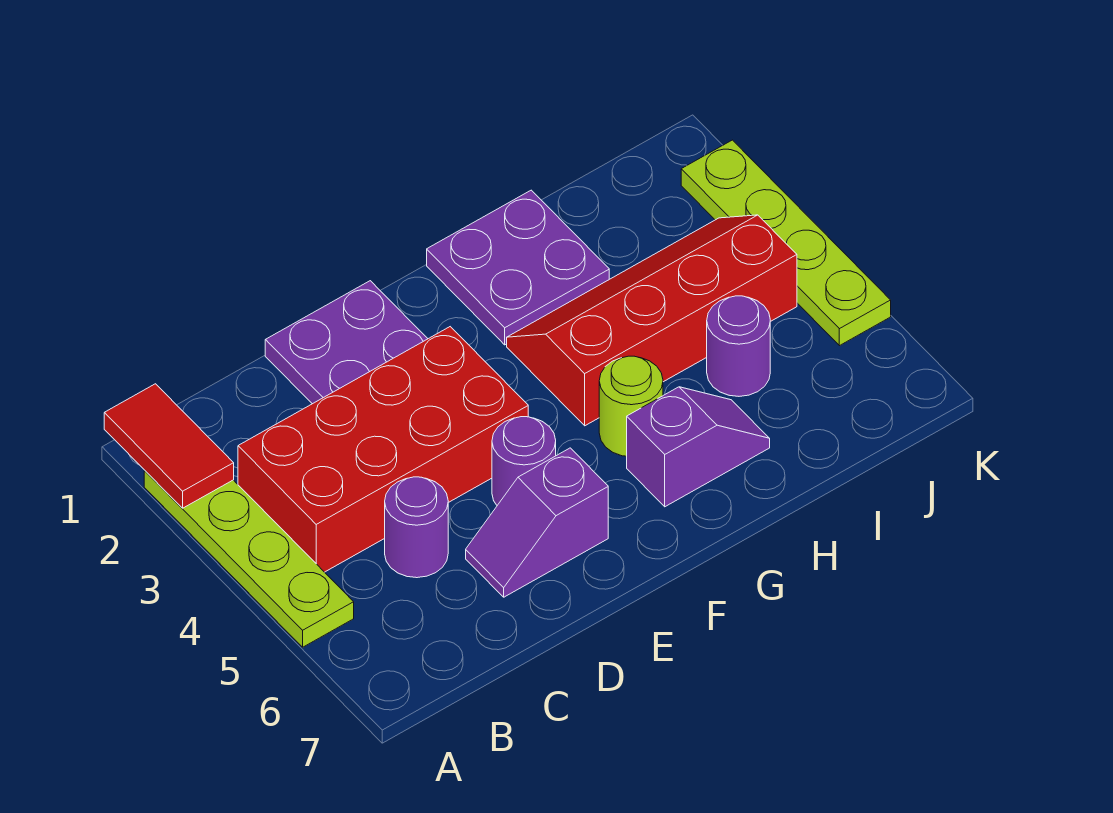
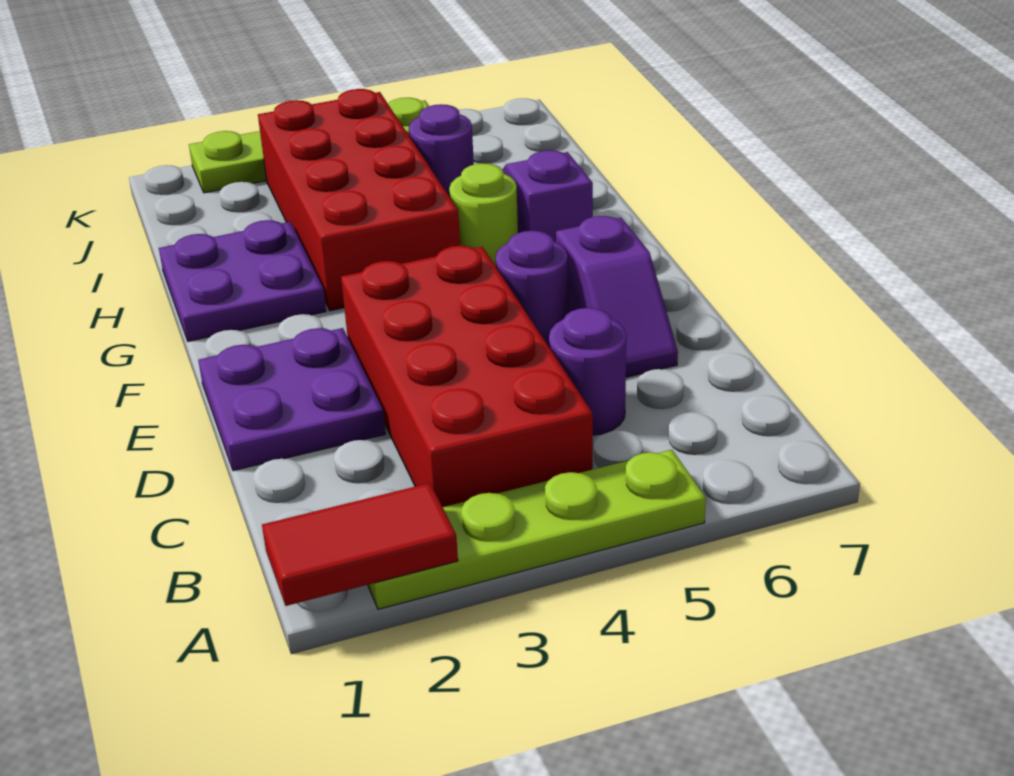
red 2x4 slope [507,215,797,426] -> red 2x4 brick [258,89,460,311]

